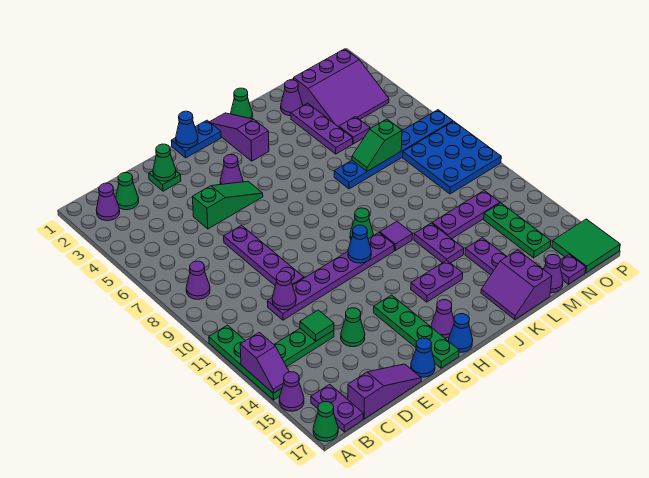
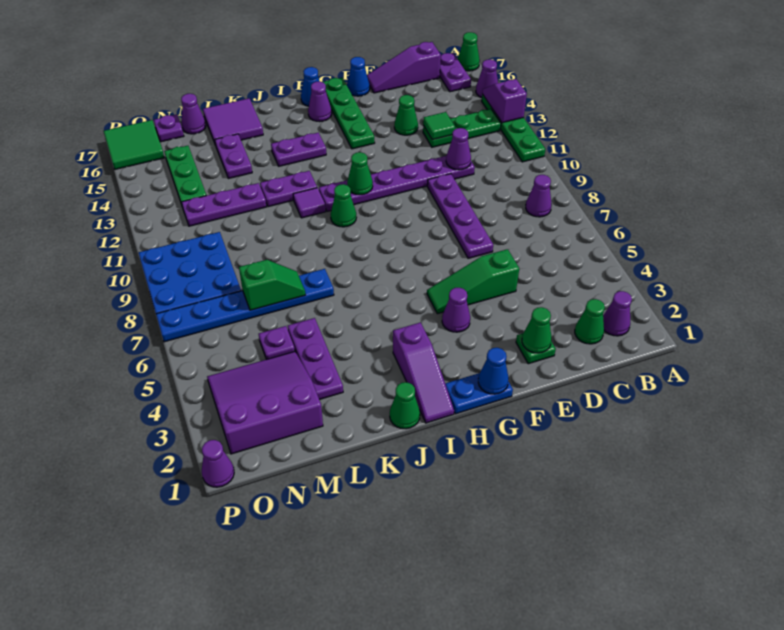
blue 1x1 cone [348,225,371,263] -> green 1x1 cone [347,152,373,195]
purple 1x2 plate [414,223,464,263] -> purple 1x2 plate turned to [260,171,317,207]
purple 2x2 slope [481,250,552,319] -> purple 2x2 tile [203,98,263,145]
purple 1x1 cone [281,80,303,116] -> purple 1x1 cone moved to [202,440,234,487]

